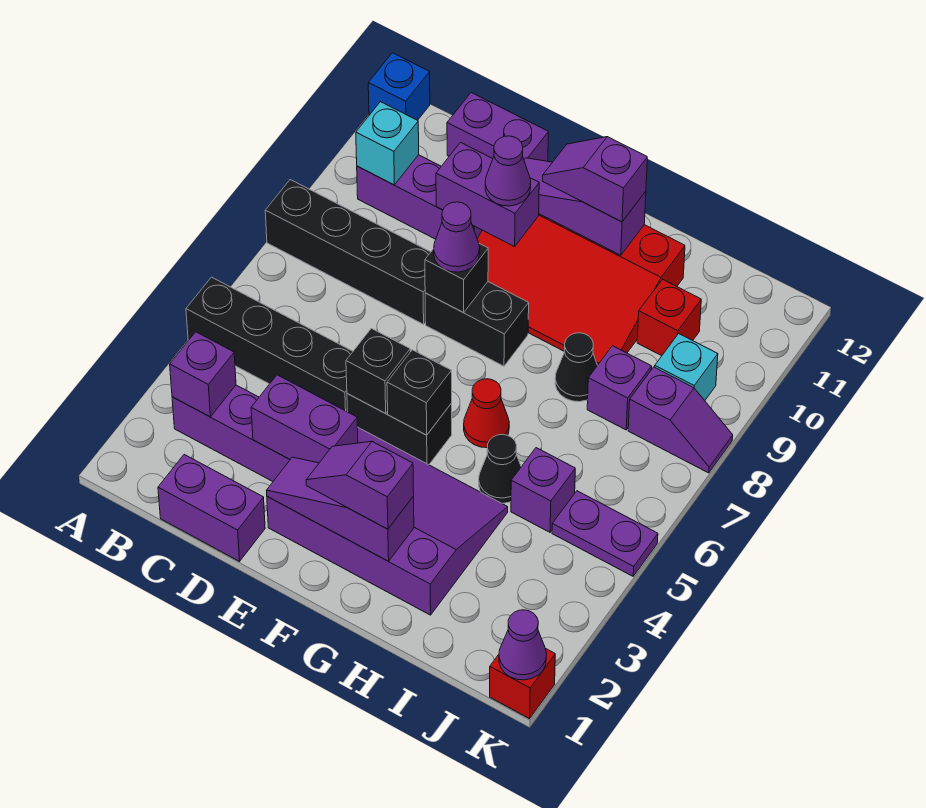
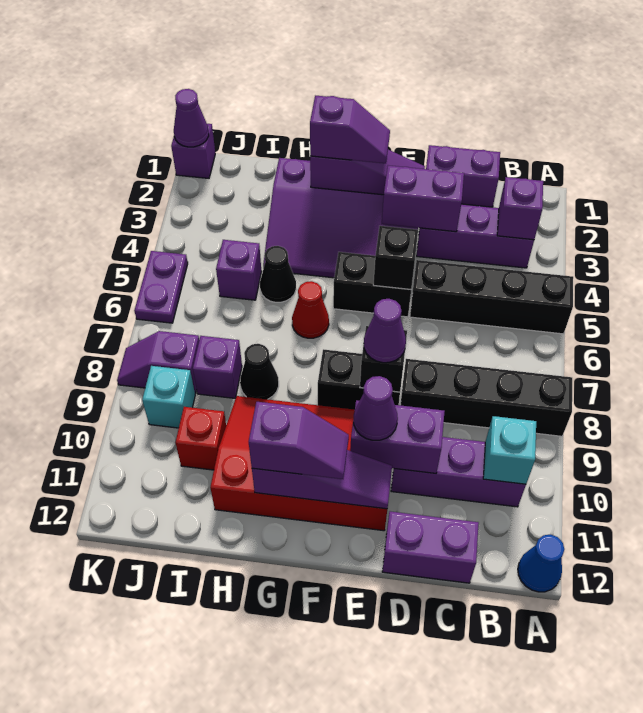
blue 1x1 brick [368,53,430,120] -> blue 1x1 cone [518,535,564,592]
black 1x1 brick [387,350,452,435] -> none
purple 1x2 plate [552,491,658,576] -> purple 1x2 plate turned to [134,251,188,323]
red 1x1 brick [490,649,555,719] -> purple 1x1 brick [171,124,215,178]

